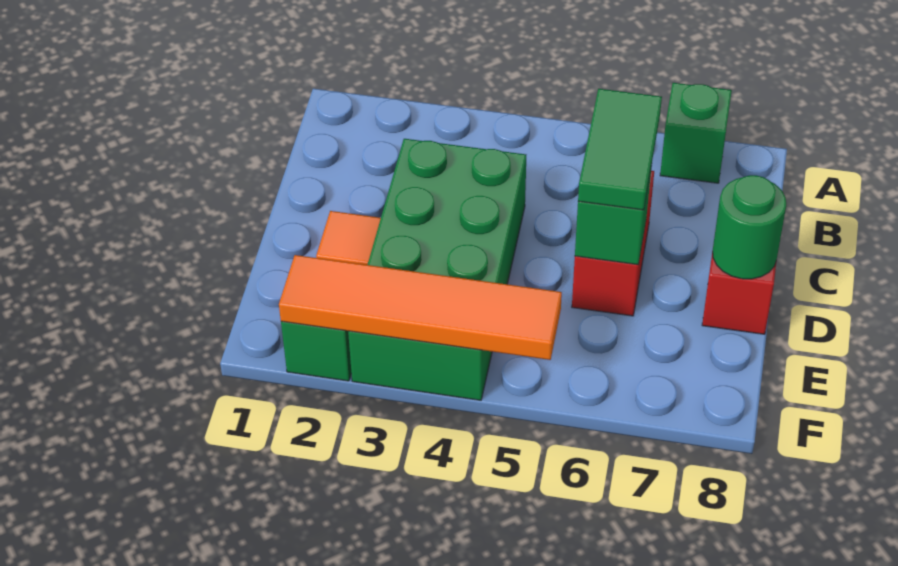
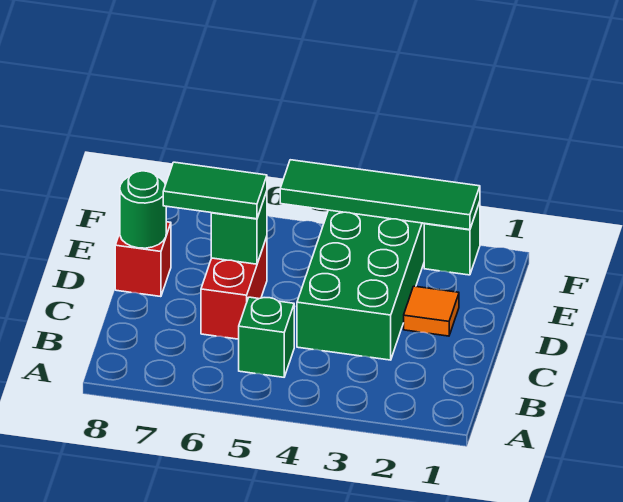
green 1x1 brick [660,83,732,183] -> green 1x1 brick moved to [239,297,294,377]
green 1x2 tile [578,89,662,210] -> green 1x2 tile turned to [163,162,267,219]
orange 1x4 tile [279,255,562,360] -> green 1x4 tile [280,160,480,230]

